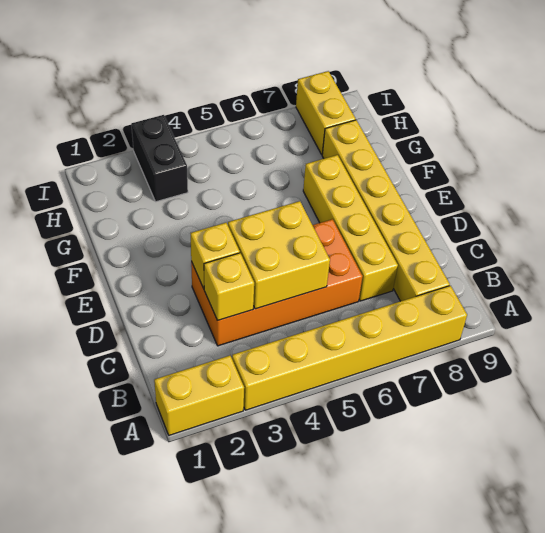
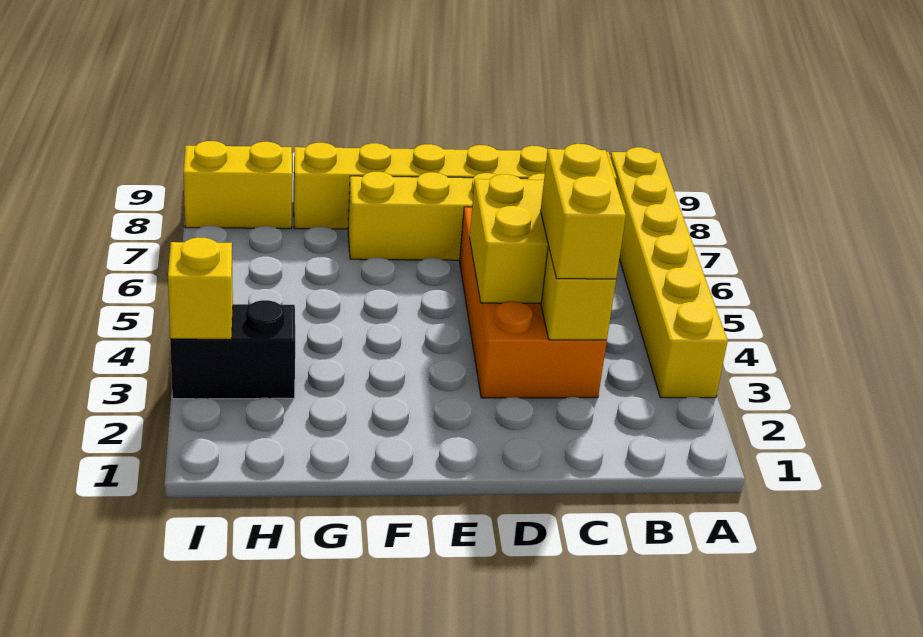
yellow 1x2 brick [154,356,244,435] -> yellow 1x2 brick moved to [541,144,626,279]
yellow 1x1 brick [191,223,240,289] -> yellow 1x1 brick moved to [168,237,233,339]

